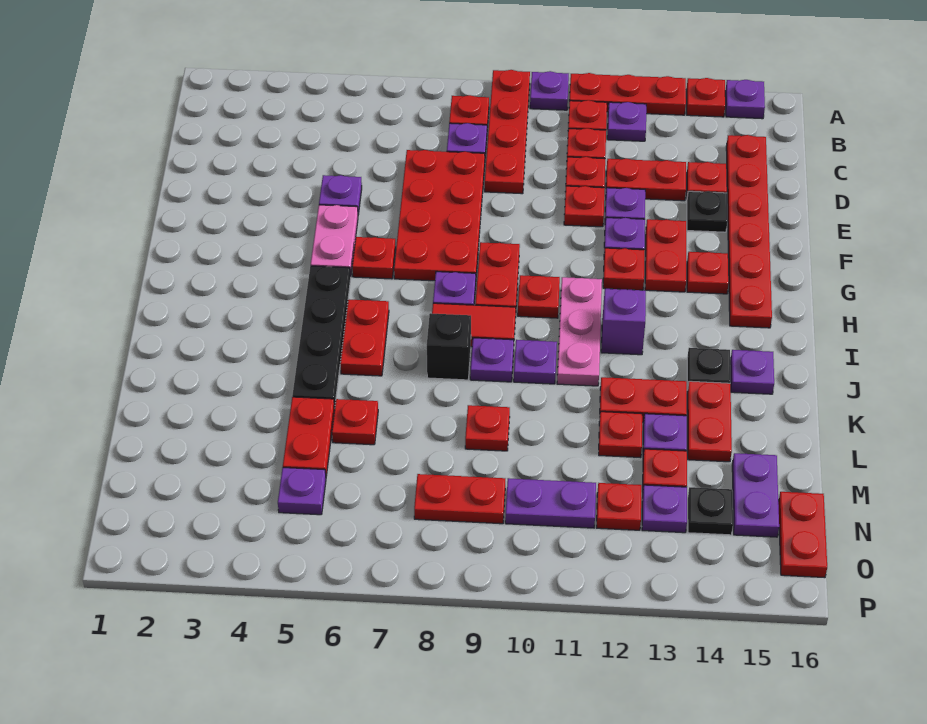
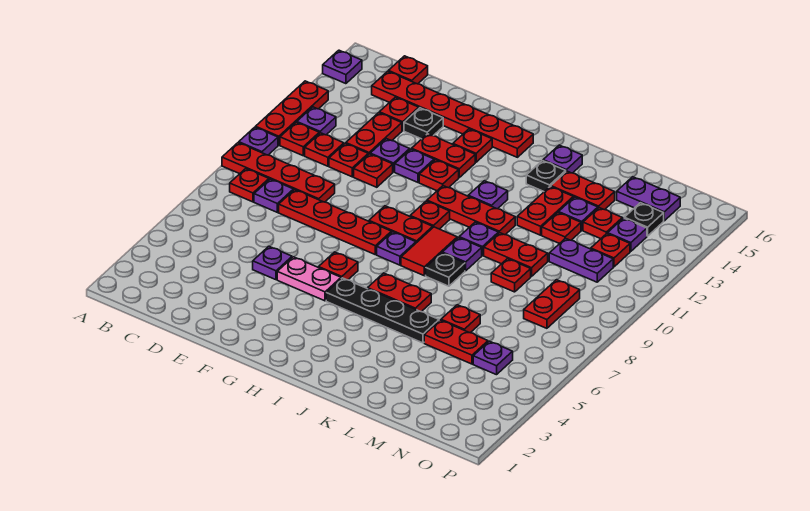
red 1x1 plate [687,78,725,117] -> red 1x1 plate moved to [388,56,428,84]
red 2x4 plate [394,150,485,281] -> red 1x4 plate [279,190,391,254]
pink 1x3 plate [557,277,602,386] -> red 1x3 plate [427,186,515,235]
purple 1x1 brick [601,289,646,355] -> purple 1x1 plate [468,181,508,209]
black 1x1 brick [427,313,471,380] -> black 1x1 plate [426,253,465,286]
purple 1x2 plate [505,478,596,528] -> purple 1x2 plate turned to [549,238,613,282]
red 1x2 plate [778,492,827,578] -> red 1x2 plate moved to [484,233,548,277]

